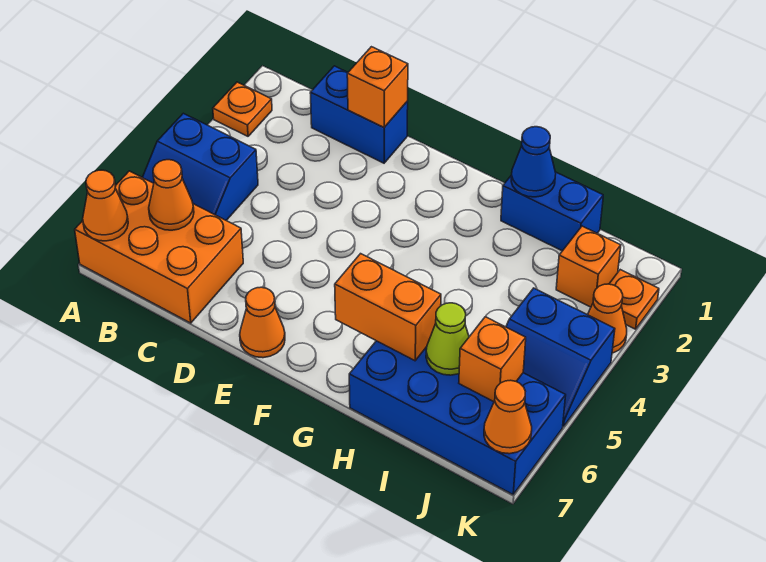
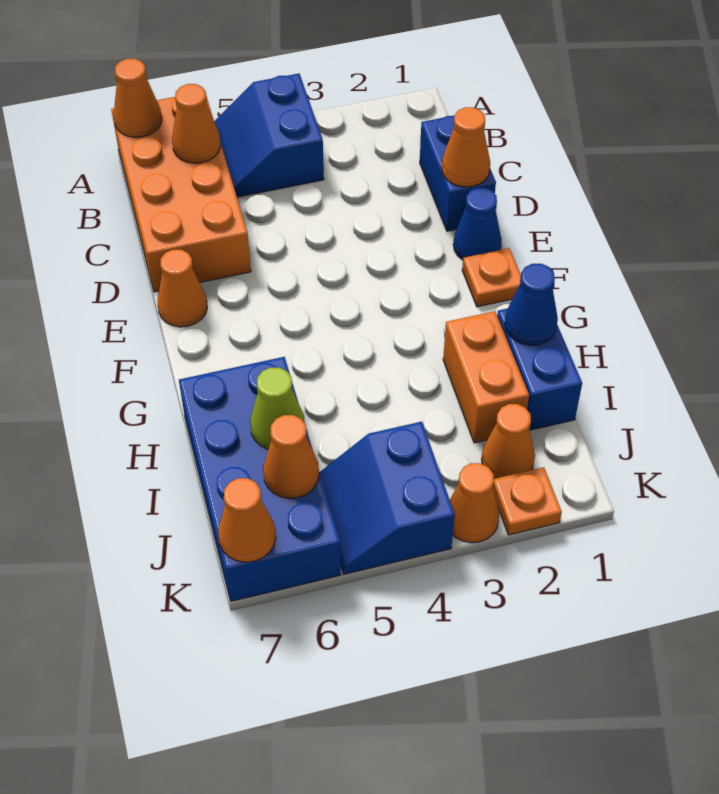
orange 1x1 plate [213,82,272,136] -> orange 1x1 plate moved to [462,248,521,307]
orange 2x3 brick [75,171,243,323] -> orange 2x4 brick [111,96,251,292]
orange 1x1 brick [347,47,408,127] -> orange 1x1 cone [442,107,490,187]
none -> blue 1x1 cone [453,188,502,260]
orange 1x2 brick [335,254,441,361] -> orange 1x2 brick moved to [443,311,529,443]
orange 1x1 brick [556,226,621,307] -> orange 1x1 cone [482,404,535,479]
orange 1x1 brick [459,317,526,402] -> orange 1x1 cone [263,415,319,498]

